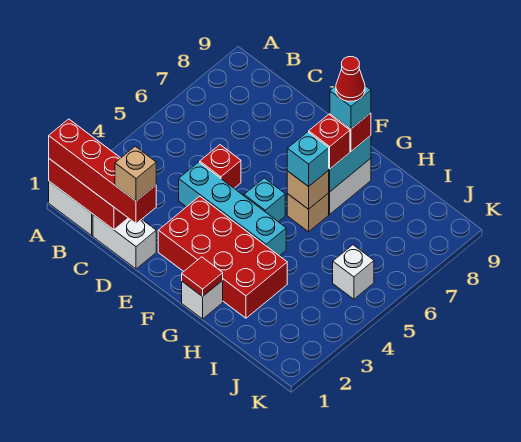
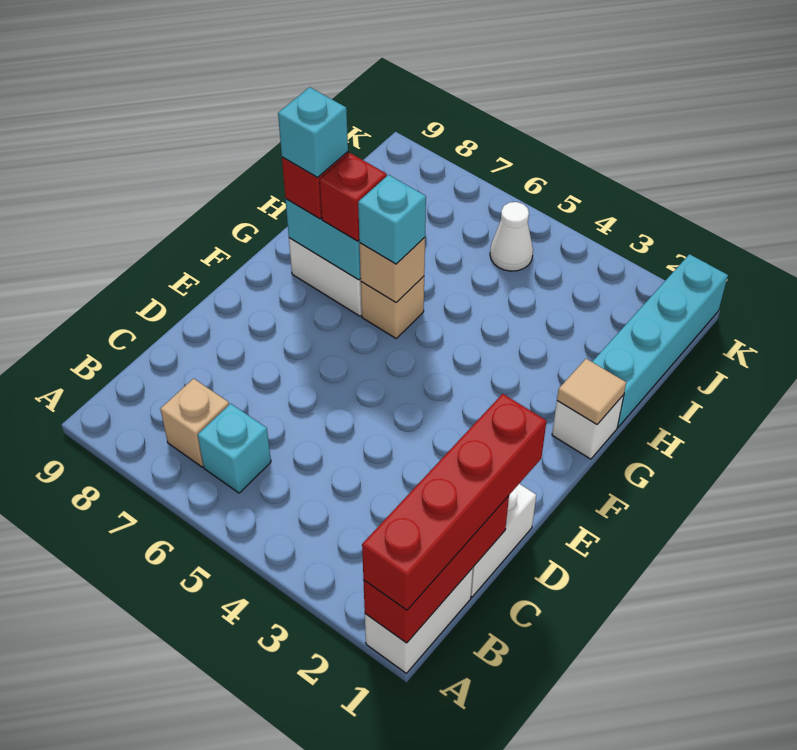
tan 1x1 brick [115,146,156,201] -> tan 1x1 brick moved to [160,379,229,467]
cyan 1x4 brick [179,162,286,256] -> cyan 1x4 brick moved to [592,254,728,427]
red 1x1 brick [200,145,241,188] -> none
red 2x4 brick [158,196,287,318] -> none
cyan 1x1 brick [244,178,285,222] -> cyan 1x1 brick moved to [198,404,271,493]
red 1x1 tile [182,257,223,296] -> tan 1x1 tile [557,359,626,425]
red 1x1 cone [336,57,365,101] -> none
white 1x1 brick [333,245,374,299] -> white 1x1 cone [490,202,533,271]

